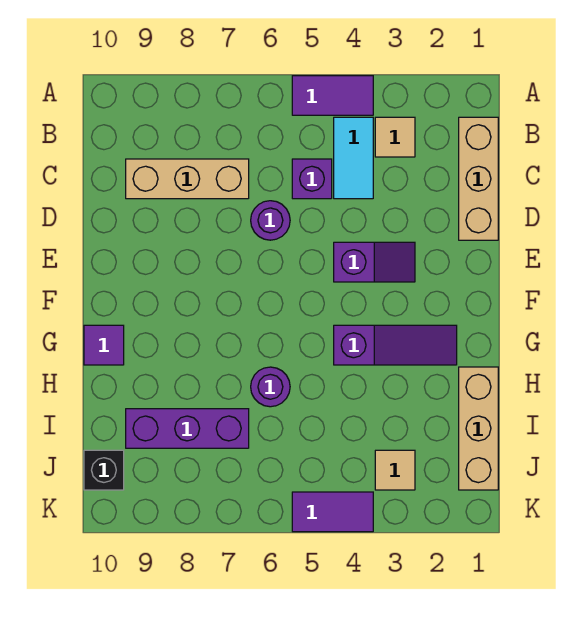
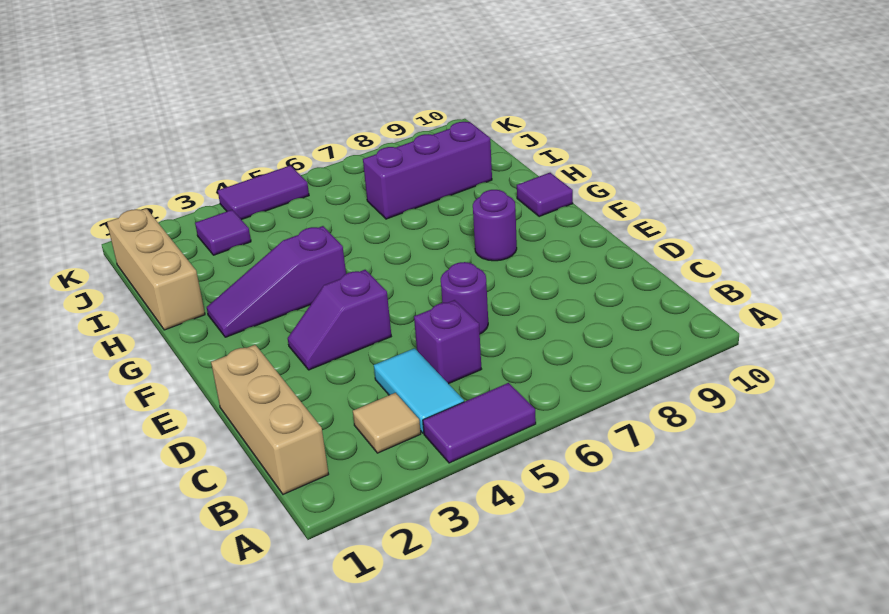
tan 1x3 brick [126,159,249,199] -> none
purple 1x1 round brick [251,367,290,407] -> purple 1x1 round brick moved to [473,190,517,261]
tan 1x1 tile [375,450,415,490] -> purple 1x1 tile [195,210,251,255]
black 1x1 brick [84,450,124,490] -> none

